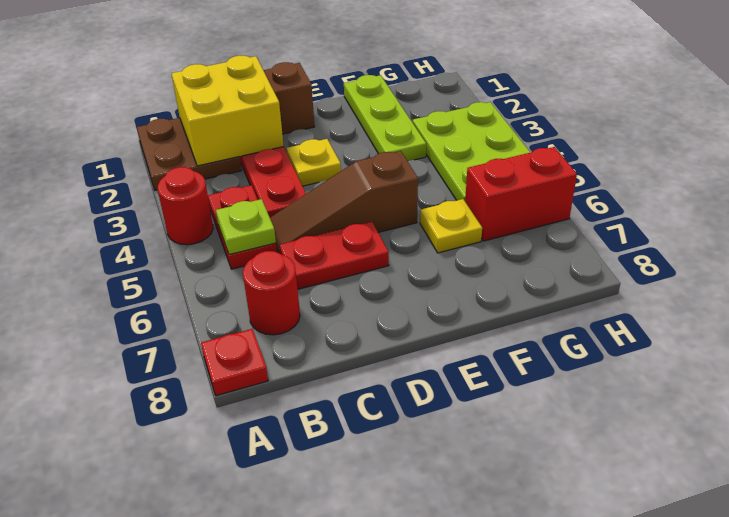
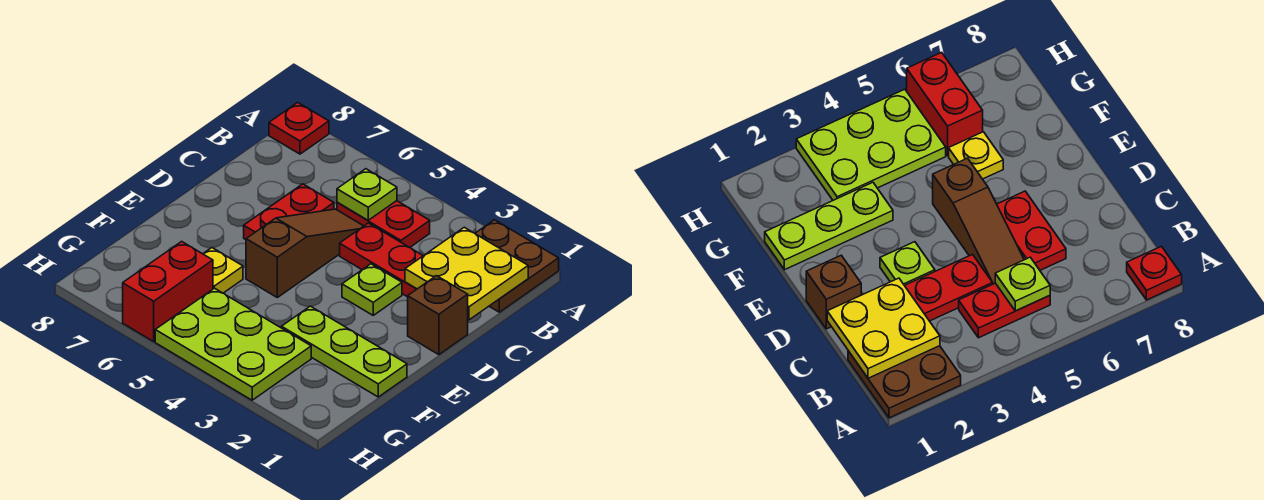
red 1x1 round brick [158,167,213,245] -> none
yellow 2x2 brick [171,56,284,166] -> yellow 2x2 plate [405,227,528,320]
red 1x1 round brick [243,251,300,335] -> none
yellow 1x1 plate [286,139,341,186] -> lime 1x1 plate [342,264,402,315]

